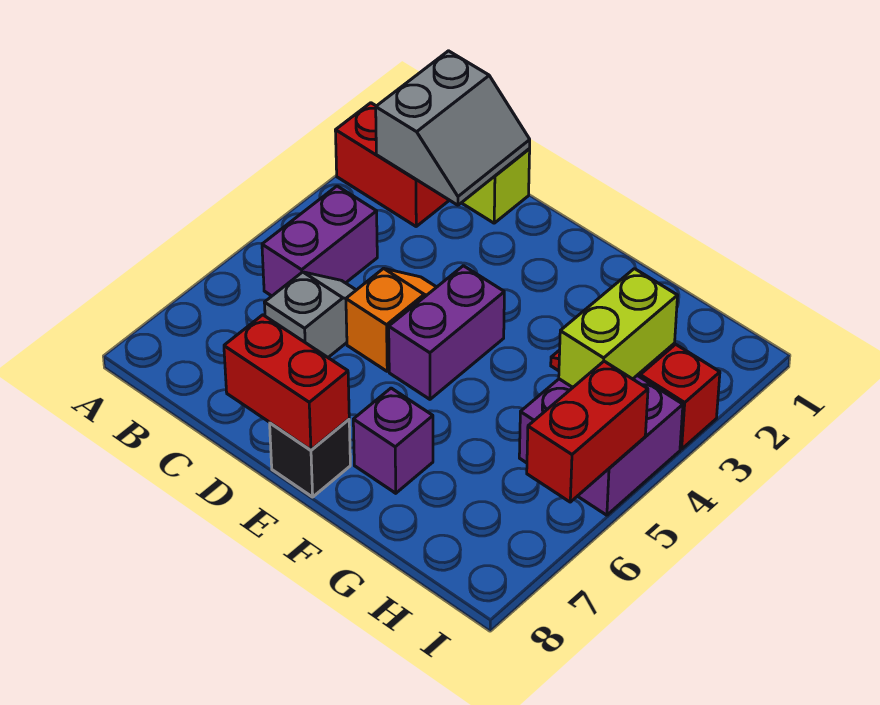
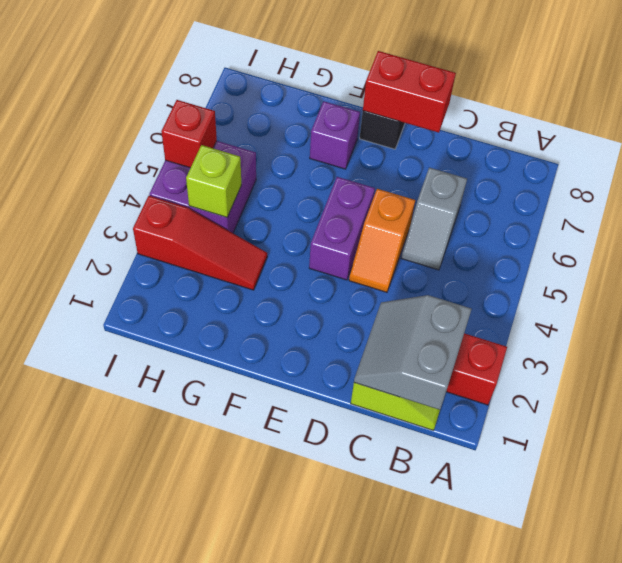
purple 1x2 brick [262,186,377,296] -> none
lime 1x2 brick [559,269,678,387] -> lime 1x1 brick [186,145,241,217]
red 1x2 brick [527,361,648,502] -> red 1x1 brick [161,100,217,168]

